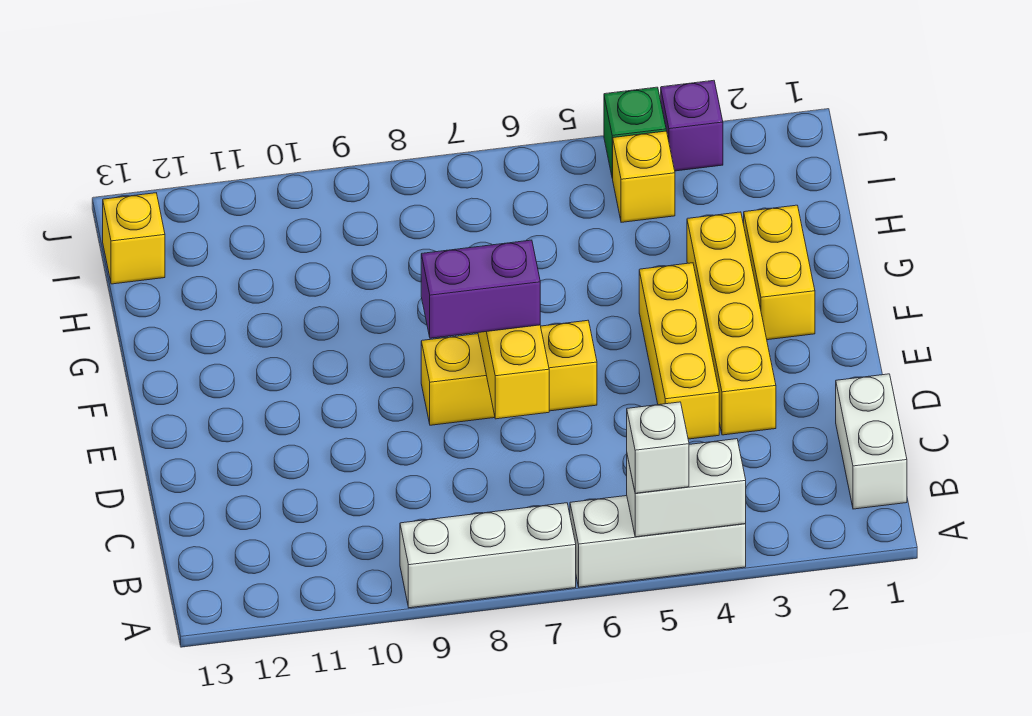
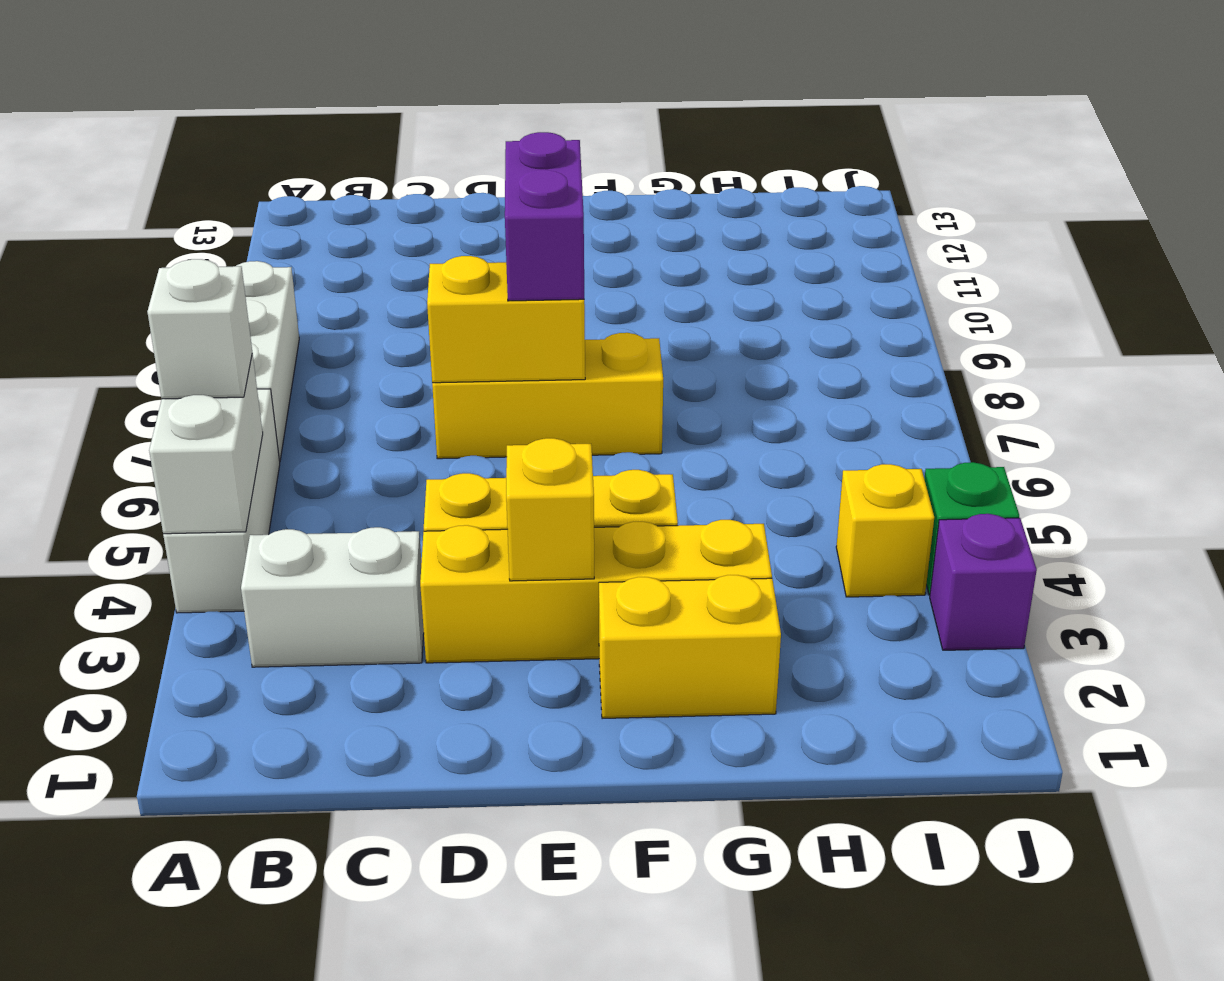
white 1x2 brick [836,374,907,509] -> white 1x2 brick moved to [241,527,424,667]
yellow 1x3 brick [421,320,597,425] -> yellow 1x3 brick turned to [432,333,663,459]
yellow 1x1 brick [103,193,165,284] -> yellow 1x1 brick moved to [506,438,594,581]

